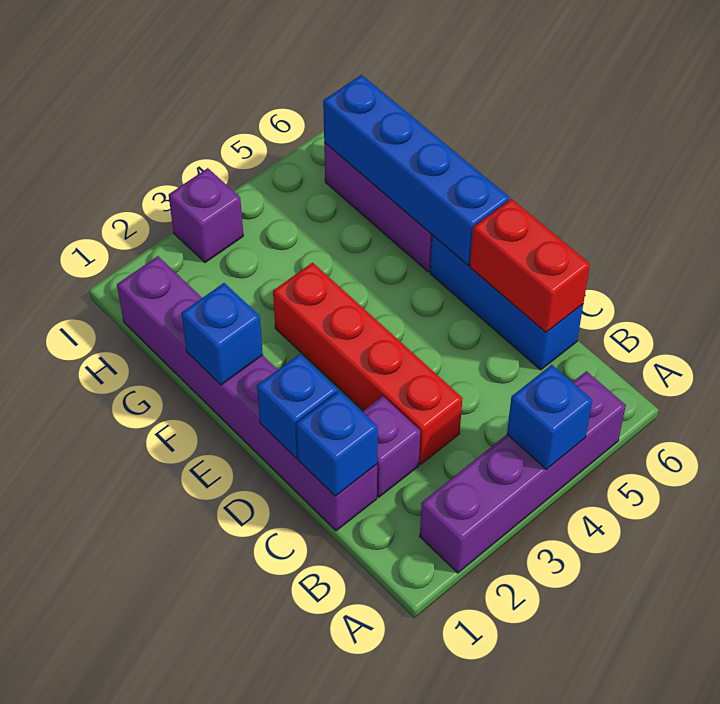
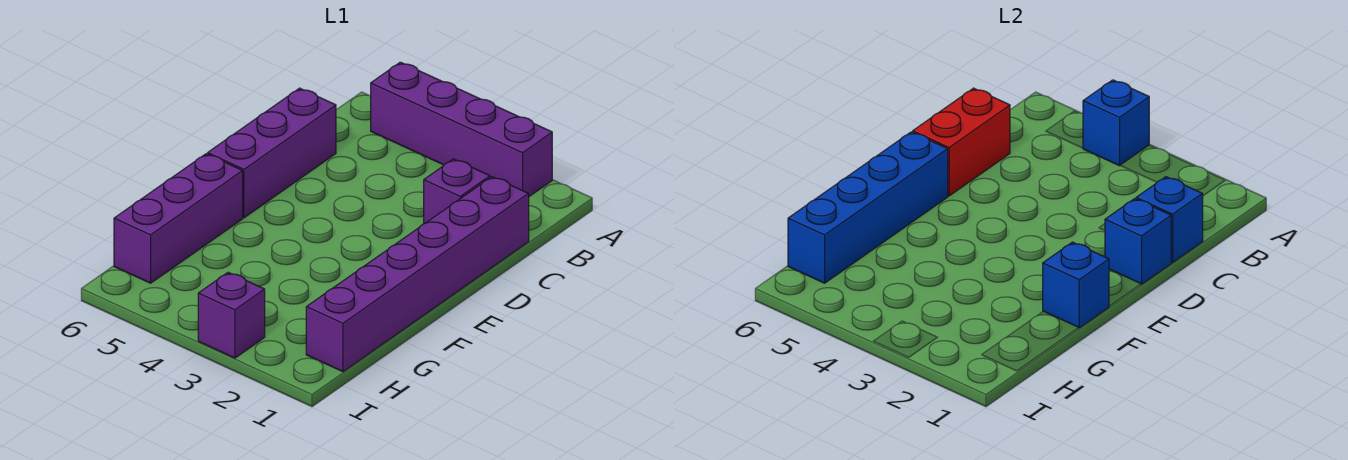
red 1x4 brick [273,263,462,464] -> none
blue 1x3 brick [430,235,583,370] -> purple 1x3 brick [208,88,336,218]

